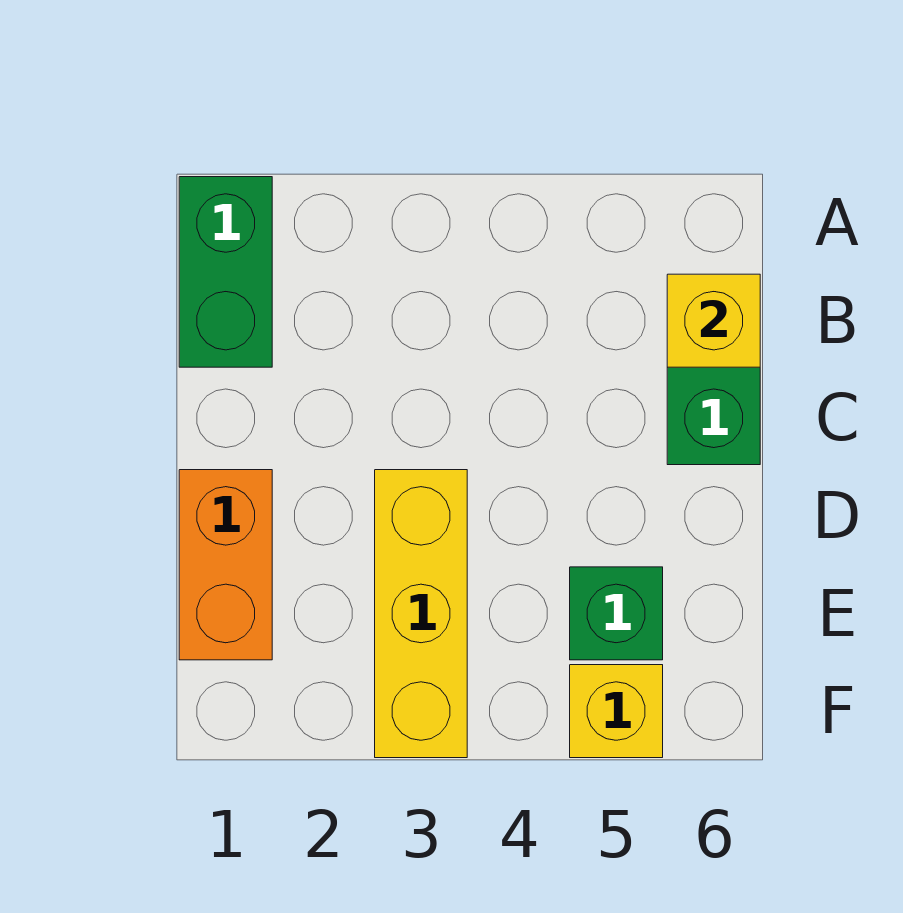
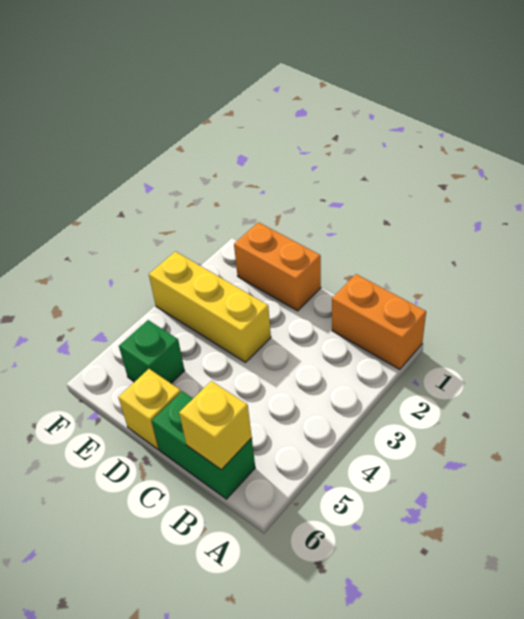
green 1x2 brick [179,177,272,367] -> orange 1x2 brick [332,274,426,369]
yellow 1x1 brick [570,665,663,758] -> yellow 1x1 brick moved to [118,369,181,449]

